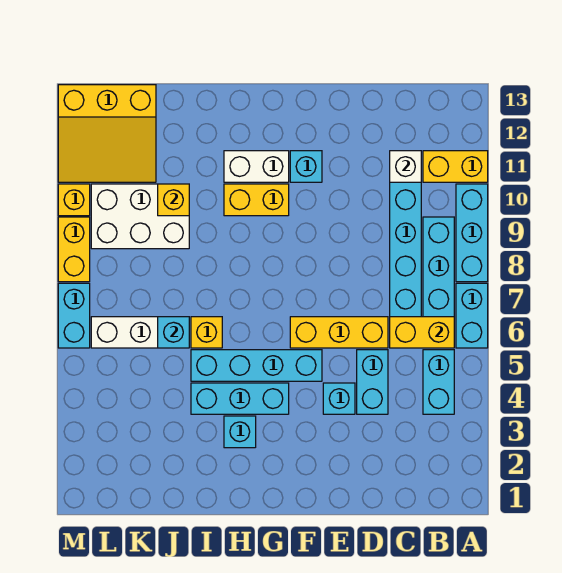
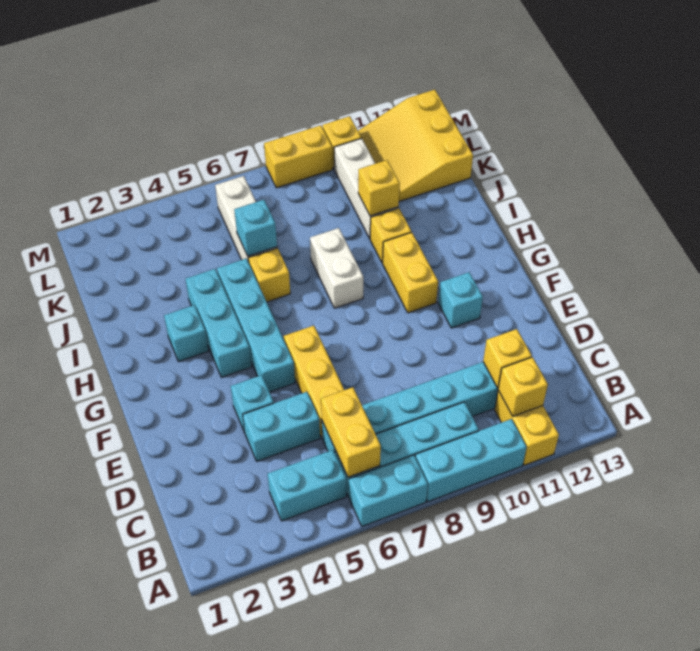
none -> yellow 1x1 brick [498,357,548,416]
white 1x1 brick [390,151,421,182] -> yellow 1x1 brick [483,329,532,388]
white 1x2 brick [224,151,289,182] -> white 1x2 brick moved to [310,228,364,308]
none -> yellow 1x1 brick [370,208,411,263]
white 2x3 brick [91,184,189,249] -> white 1x3 brick [334,138,398,238]
cyan 1x2 brick [58,283,90,348] -> none

